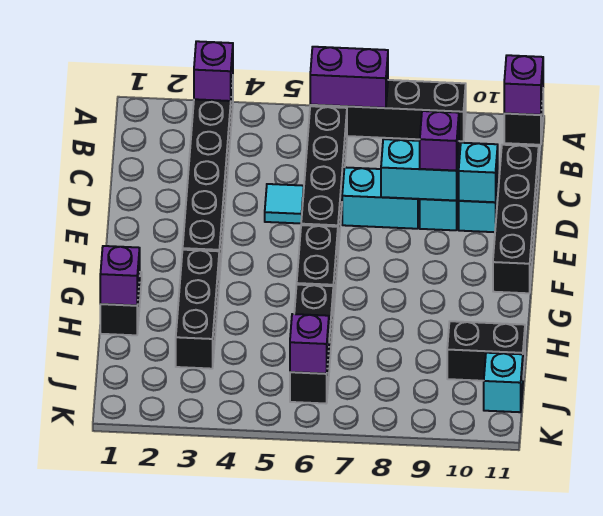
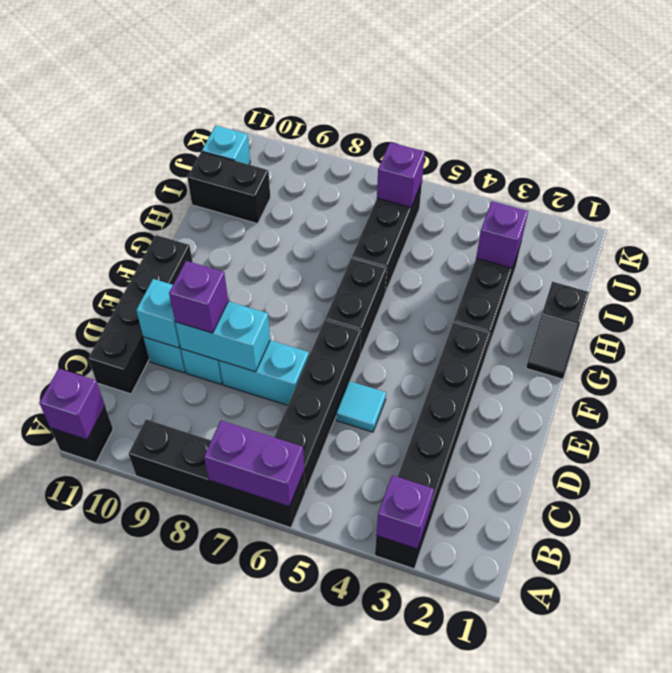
purple 1x1 brick [100,246,140,305] -> purple 1x1 brick moved to [476,201,528,268]

